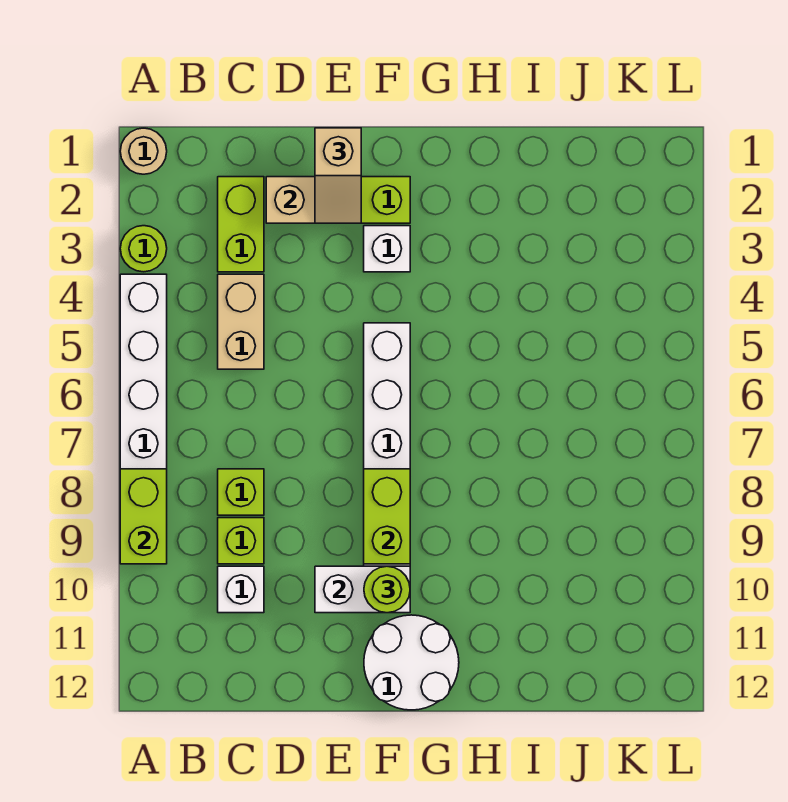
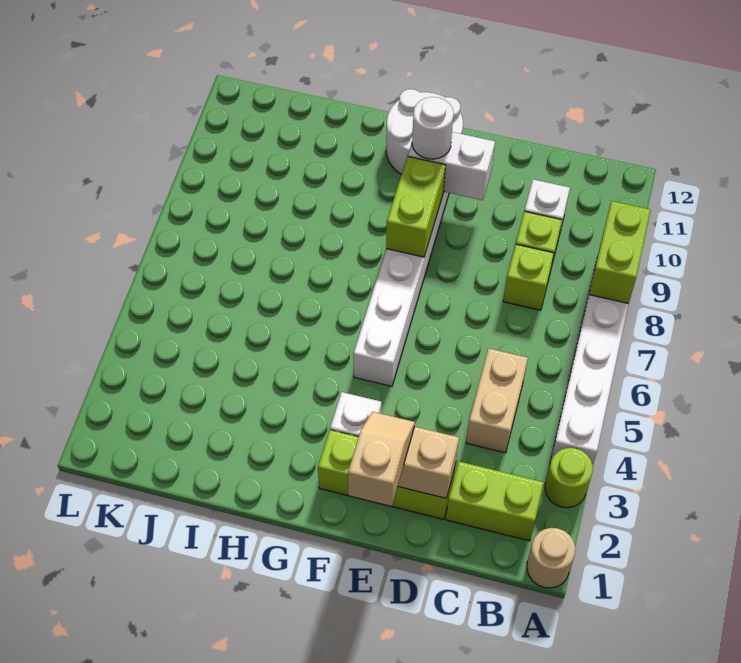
lime 1x2 brick [218,177,264,272] -> lime 1x2 brick turned to [446,462,544,541]
lime 1x1 round brick [364,566,410,613] -> white 1x1 round brick [412,97,454,159]

